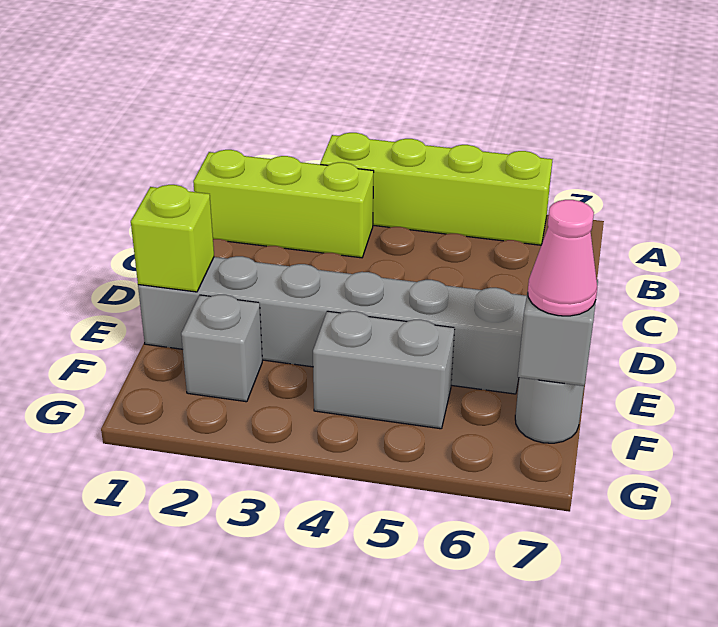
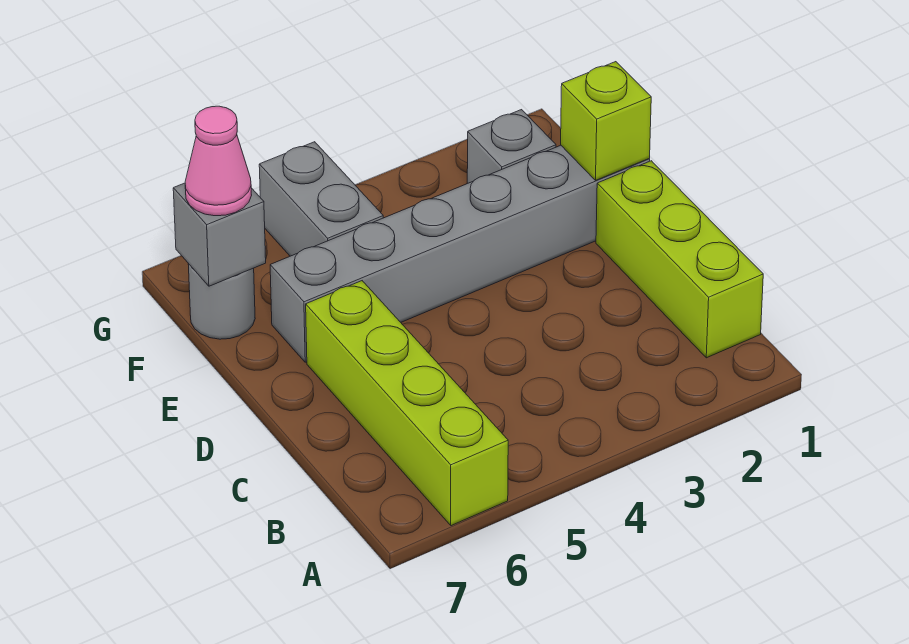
lime 1x4 brick [320,133,552,245] -> lime 1x4 brick turned to [306,281,508,526]
lime 1x3 brick [193,150,374,258] -> lime 1x3 brick turned to [596,161,763,358]
grey 1x2 brick [313,311,455,429] -> grey 1x2 brick turned to [259,142,383,256]

